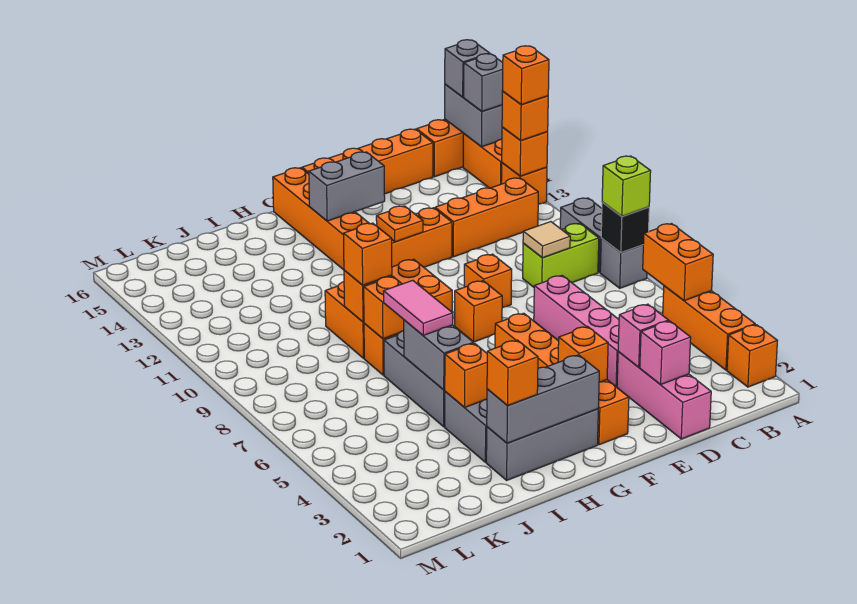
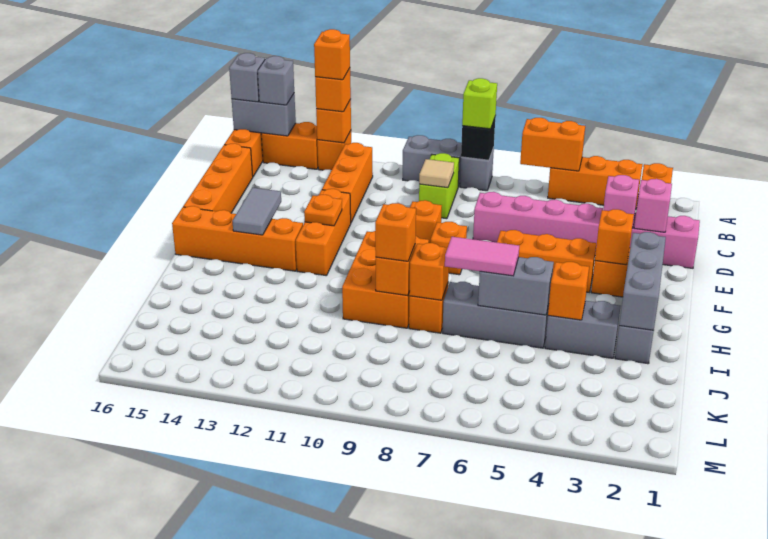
grey 1x2 brick [309,152,385,221] -> grey 1x2 tile [232,188,281,235]
orange 1x1 brick [487,340,538,406] -> none

